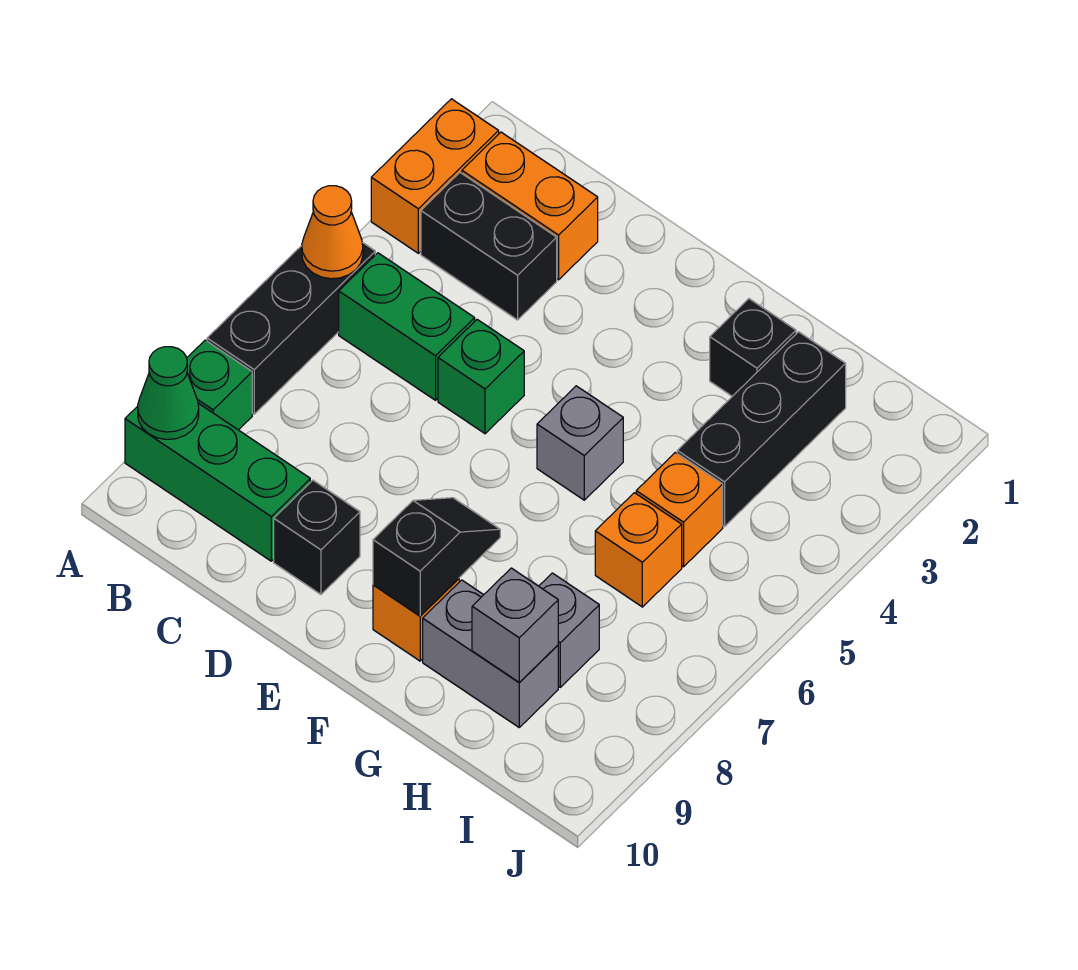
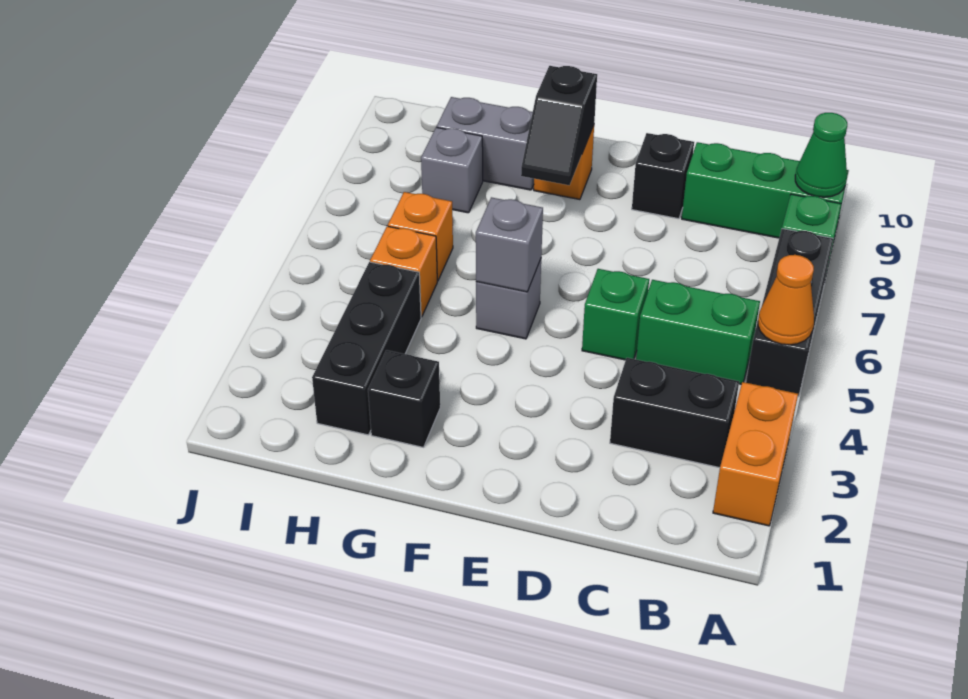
orange 1x2 brick [462,132,598,280] -> none
grey 1x1 brick [472,568,558,683] -> grey 1x1 brick moved to [476,197,543,292]

